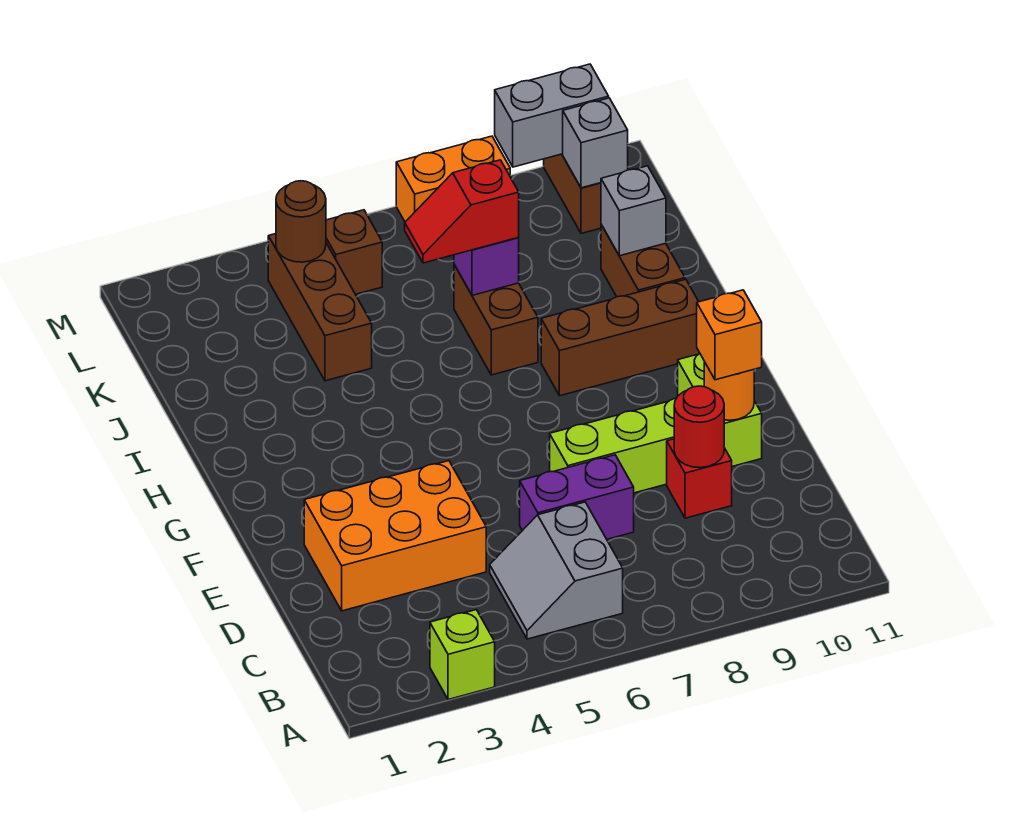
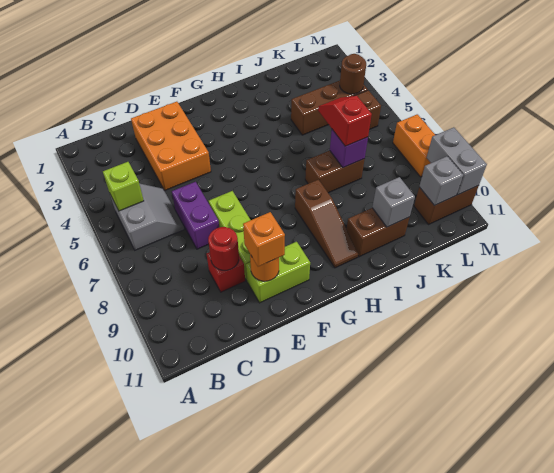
lime 1x1 brick [430,610,495,700] -> lime 1x1 brick moved to [103,162,144,211]
grey 2x2 slope [490,502,623,639] -> grey 2x2 slope turned to [110,183,184,250]
brown 1x3 brick [541,279,699,396] -> brown 1x3 slope [295,180,358,268]

